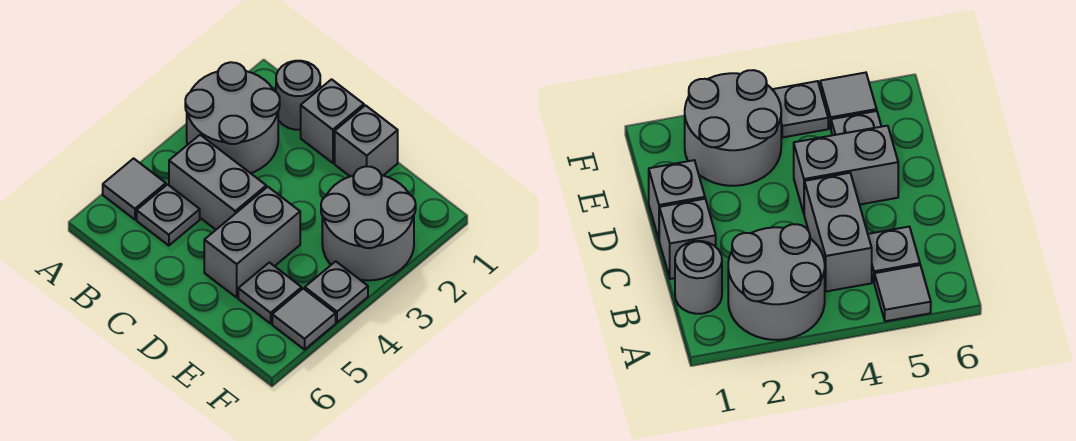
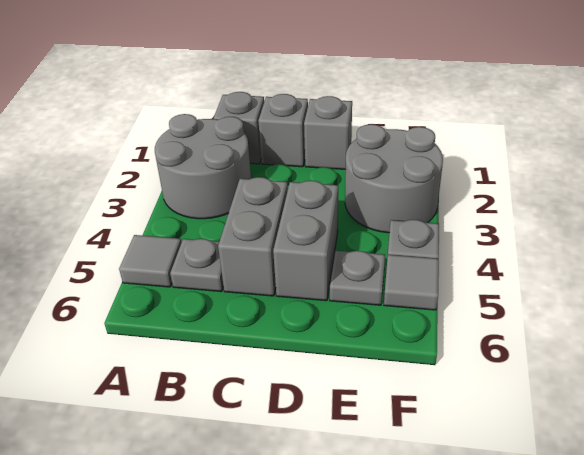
grey 1x1 round brick [276,61,320,130] -> grey 1x1 brick [214,92,264,164]
grey 1x2 brick [169,135,266,230] -> grey 1x2 brick turned to [218,177,288,296]

